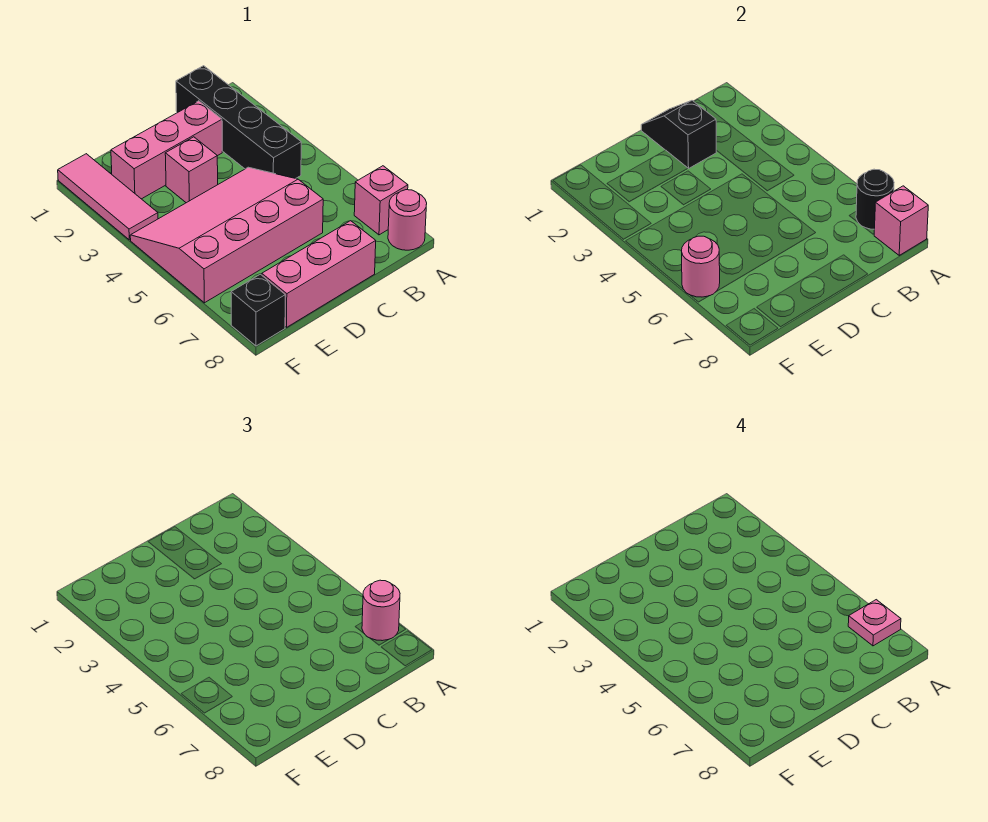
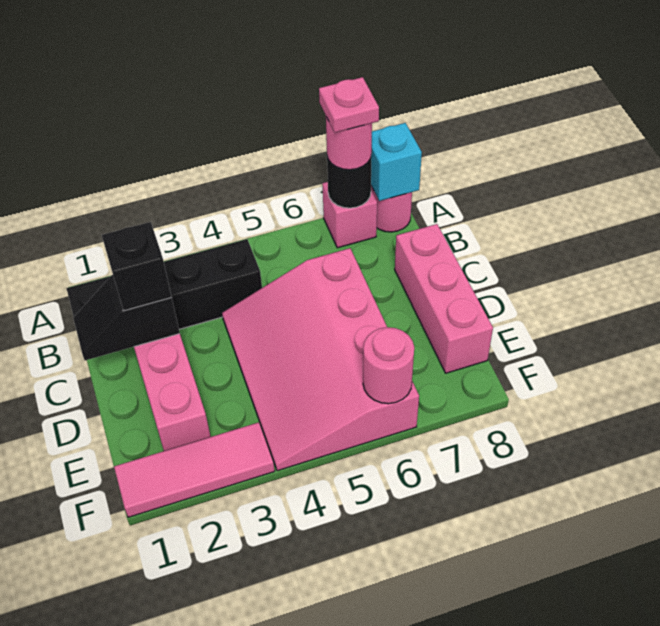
pink 1x1 brick [874,186,928,255] -> cyan 1x1 brick [371,123,422,201]
pink 1x1 brick [165,137,218,203] -> none
black 1x1 brick [231,274,285,346] -> black 1x1 brick moved to [102,222,171,311]

